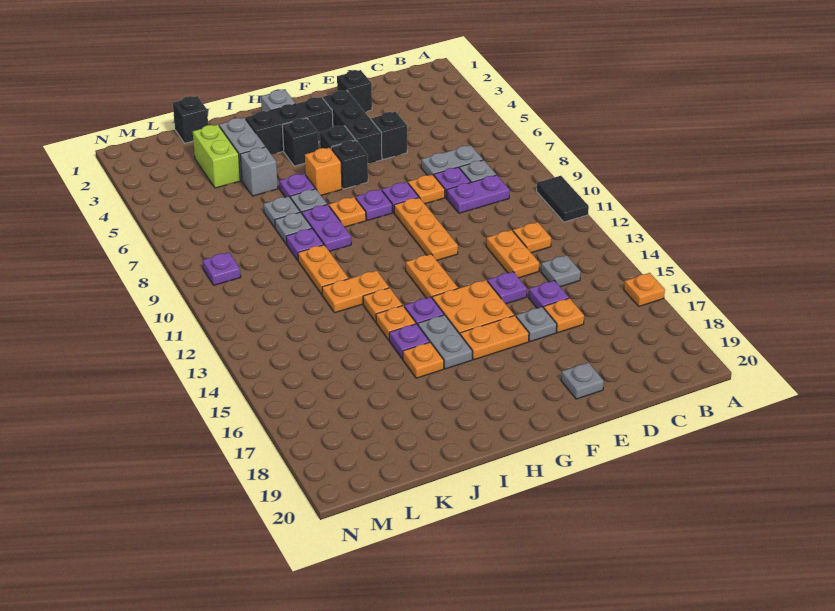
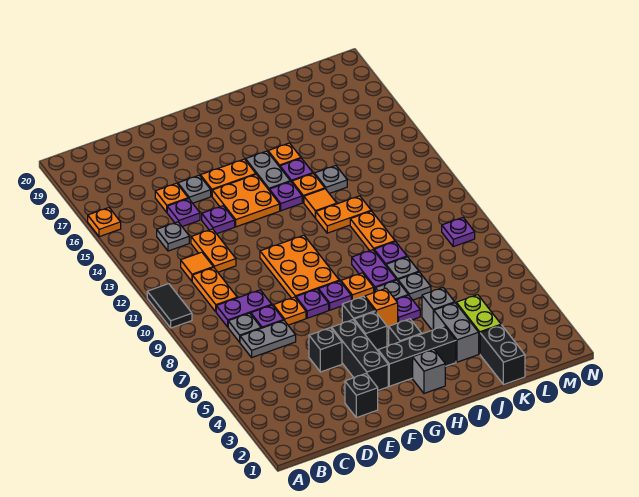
orange 1x1 plate [513,222,551,253] -> orange 1x1 tile [181,252,213,281]
grey 1x1 plate [561,363,604,399] -> grey 1x1 plate moved to [315,166,347,194]
orange 1x3 plate [394,198,458,260] -> orange 2x3 plate [260,235,339,298]
orange 1x2 plate [406,254,458,298] -> orange 1x2 plate moved to [192,267,237,312]
orange 1x1 plate [363,288,402,322] -> orange 1x1 tile [304,189,337,218]
black 1x1 brick [173,96,208,143] -> black 1x2 brick [480,325,525,385]

